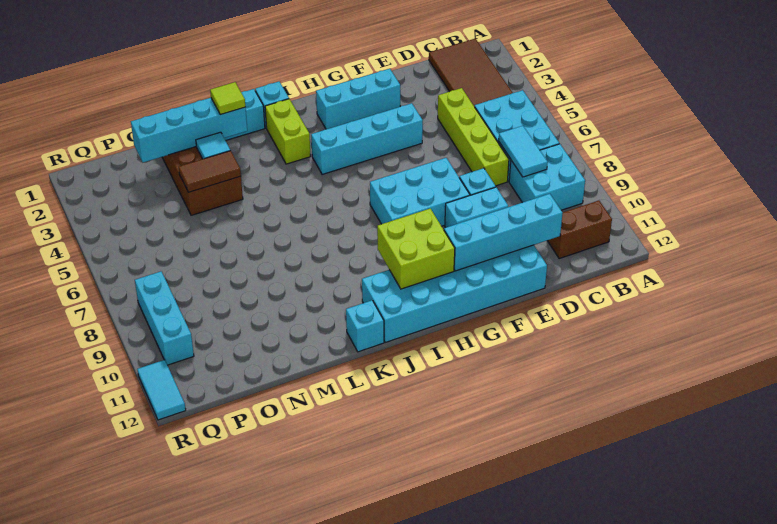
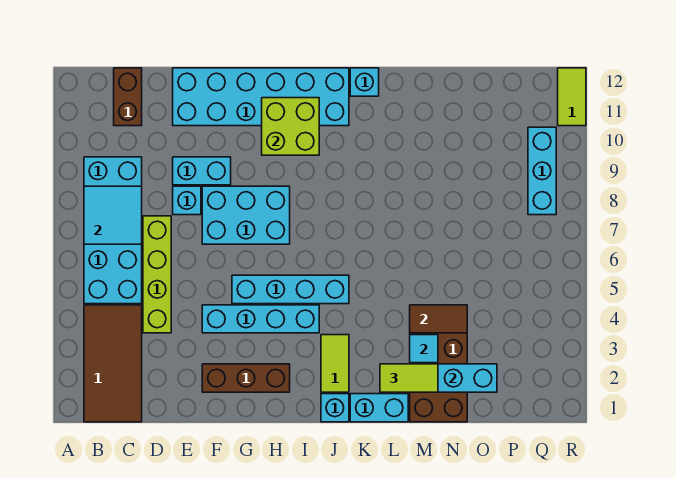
brown 1x2 brick [547,201,612,259] -> brown 1x2 brick turned to [114,68,142,126]
cyan 1x2 tile [499,126,548,177] -> cyan 2x2 tile [84,186,142,244]
cyan 1x4 brick [444,194,563,271] -> cyan 1x4 brick moved to [232,275,349,304]
cyan 1x3 brick [316,69,400,129] -> brown 1x3 brick [202,364,290,392]
lime 1x2 brick [265,99,310,164] -> lime 1x2 tile [321,335,349,392]
lime 1x1 tile [210,82,245,115] -> lime 1x2 tile [380,364,438,392]
cyan 1x2 tile [137,360,186,420] -> lime 1x2 tile [558,68,586,126]

